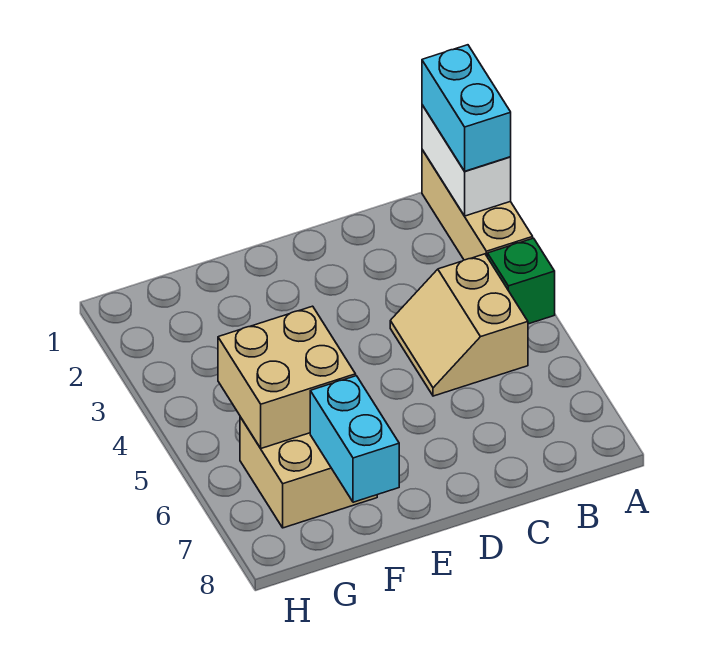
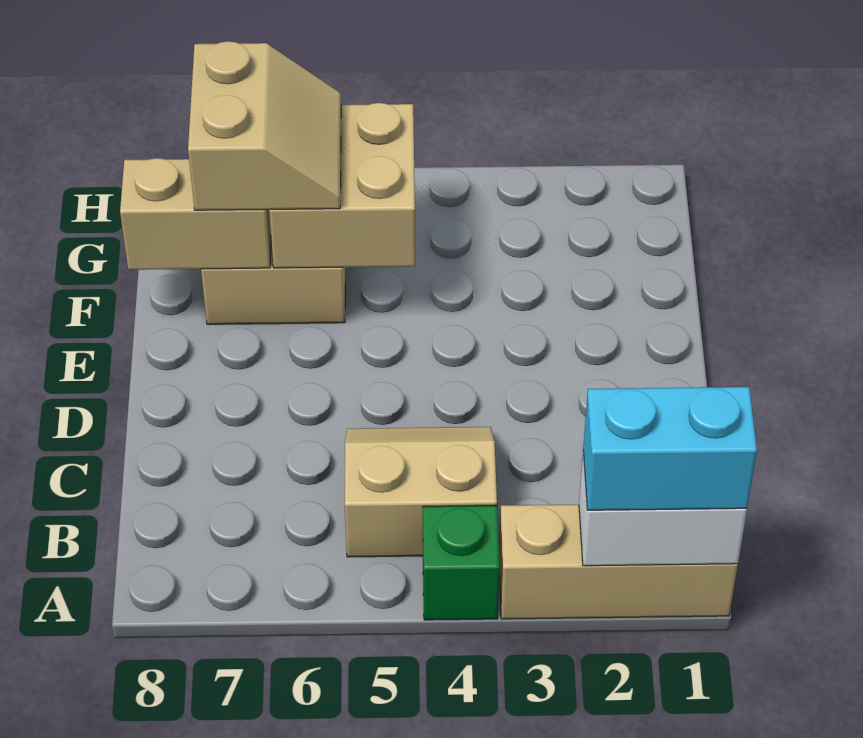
none -> tan 2x2 slope [188,41,341,210]
cyan 1x2 brick [310,376,399,502] -> tan 1x2 brick [120,158,271,270]

